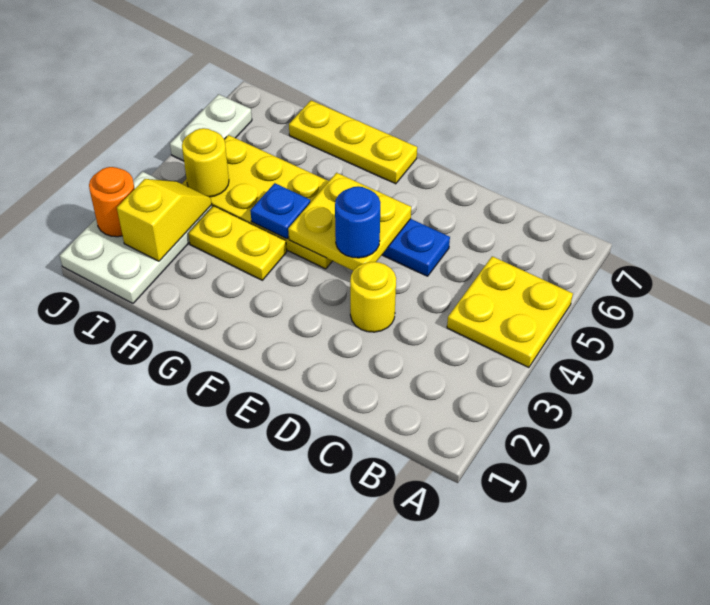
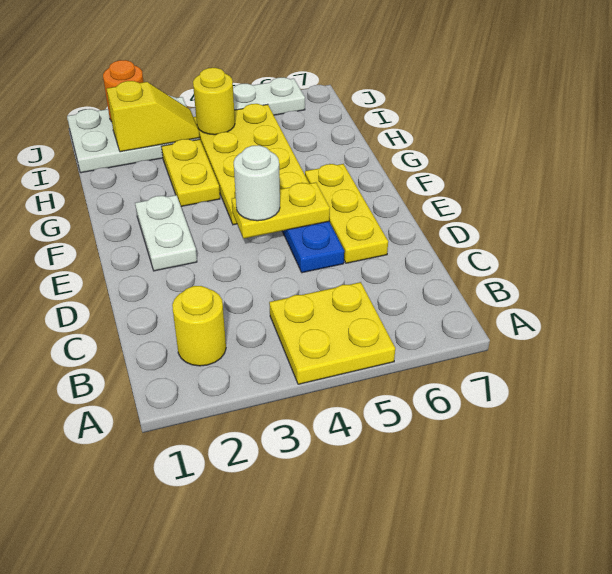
yellow 1x1 round brick [350,262,396,332] -> yellow 1x1 round brick moved to [172,286,226,366]
none -> white 1x2 plate [135,195,197,271]
yellow 2x2 plate [288,173,411,271] -> yellow 1x2 plate [232,182,330,238]
blue 1x1 round brick [335,186,380,258] -> white 1x1 round brick [234,145,280,221]
yellow 1x3 plate [289,100,417,184] -> yellow 1x3 plate moved to [305,164,388,263]
blue 1x1 plate [250,183,311,239] -> none

